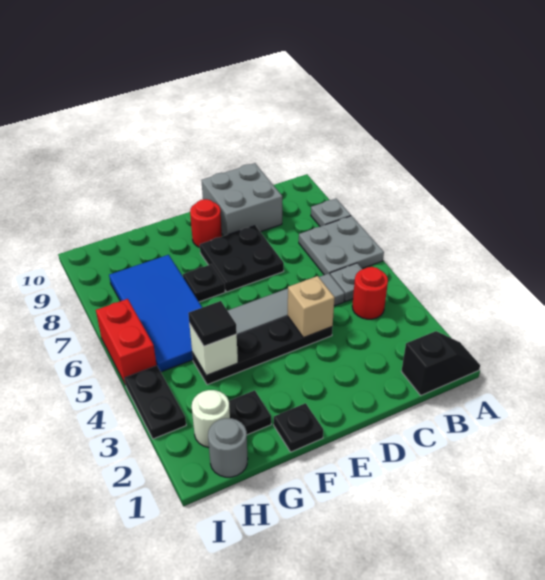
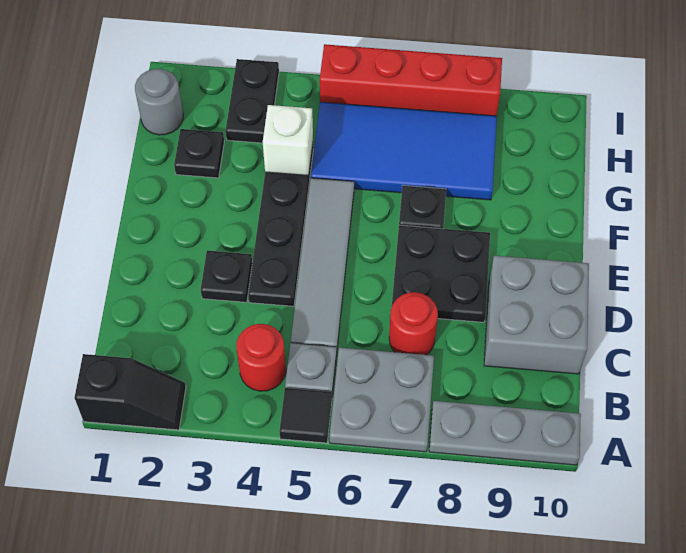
black 1x2 slope [401,331,480,395] -> black 1x2 slope turned to [74,354,186,430]
grey 1x1 plate [311,199,351,226] -> grey 1x3 plate [429,401,581,465]
tan 1x1 brick [288,276,335,338] -> none
red 1x1 round brick [190,199,222,248] -> red 1x1 round brick moved to [389,292,438,355]
black 1x1 plate [274,403,323,452] -> black 1x1 plate moved to [201,251,252,302]
black 1x1 tile [188,301,237,346] -> black 1x1 tile moved to [279,388,332,443]
white 1x1 round brick [192,390,230,447] -> none
black 1x2 plate [125,366,186,439] -> black 1x2 plate turned to [226,59,279,143]
red 1x2 brick [96,299,157,385] -> red 1x4 brick [320,44,502,116]

